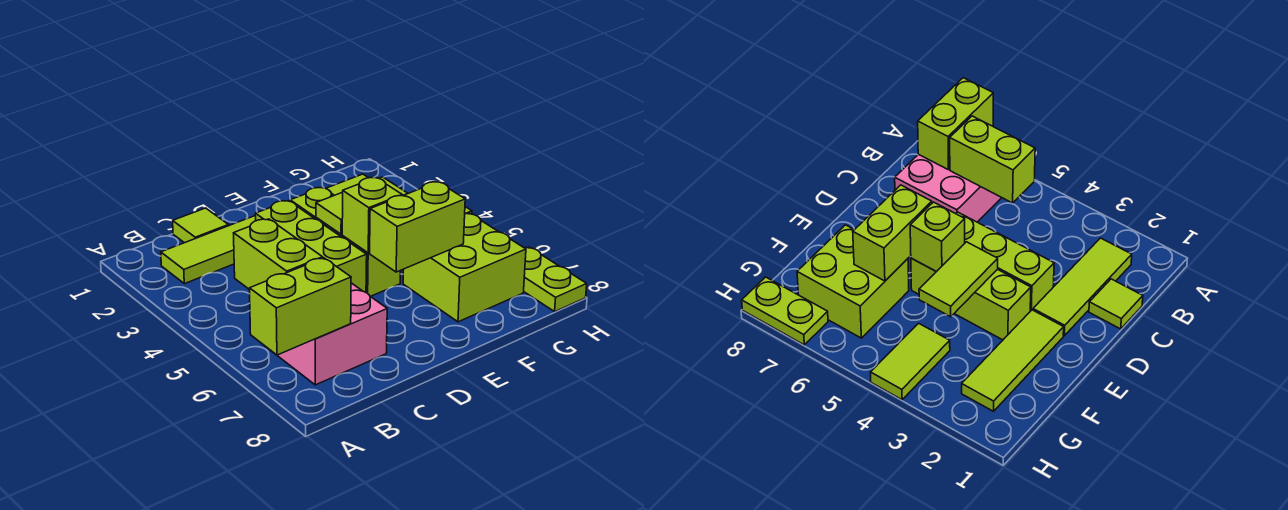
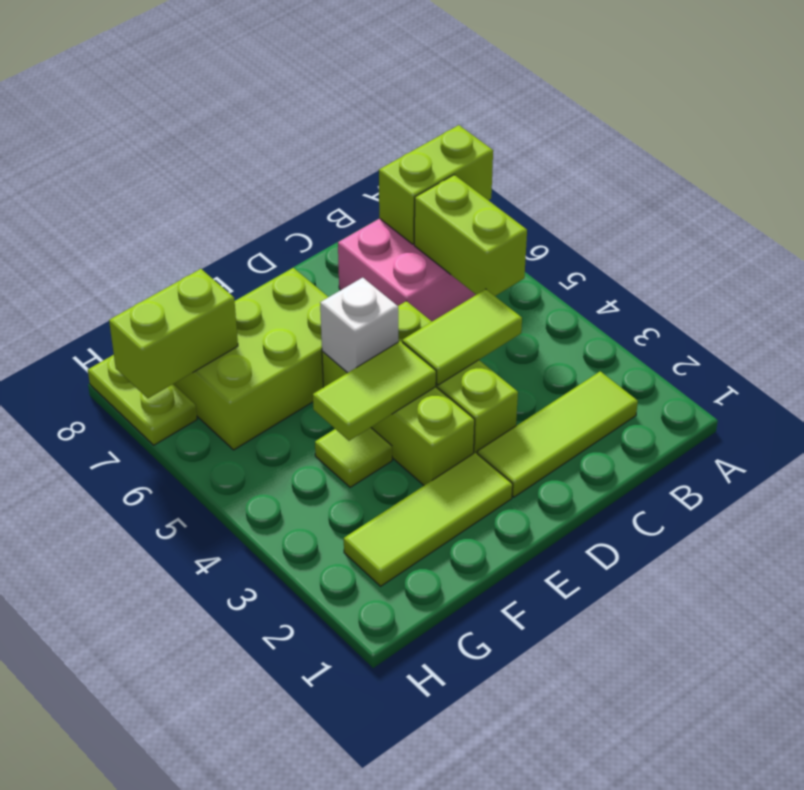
lime 1x1 tile [173,208,229,243] -> lime 1x1 tile moved to [315,428,392,487]
lime 1x1 brick [342,178,402,253] -> white 1x1 brick [320,278,398,373]
lime 1x2 brick [370,182,465,272] -> lime 1x2 brick moved to [109,269,238,398]
lime 2x2 brick [403,213,526,322] -> lime 2x3 brick [174,268,328,450]
lime 1x2 tile [870,323,950,400] -> lime 1x2 tile moved to [402,289,522,385]

